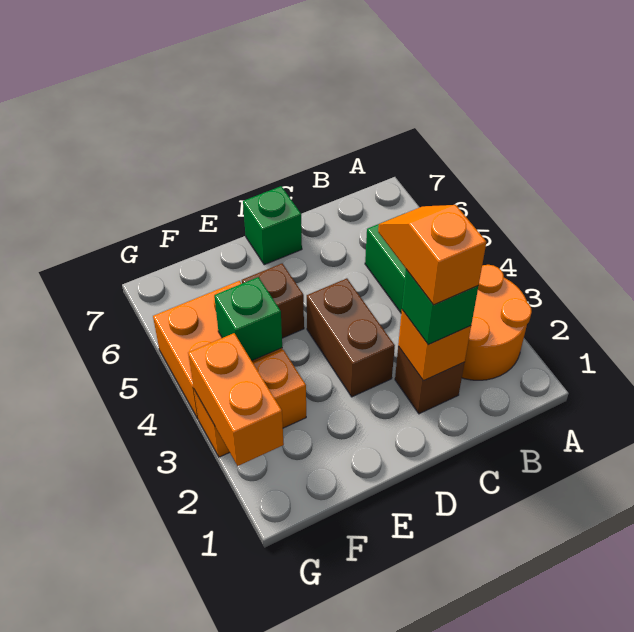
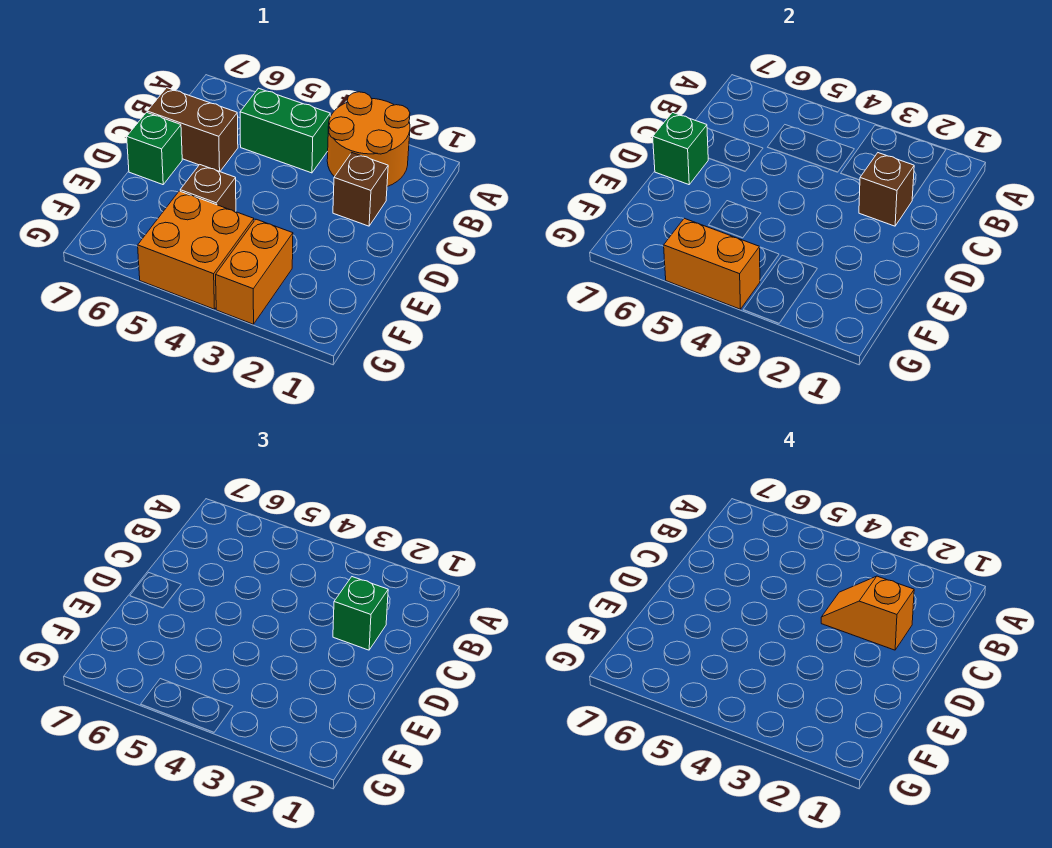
orange 1x1 brick [398,310,471,381] -> brown 1x1 brick [859,153,914,226]
brown 1x2 brick [307,278,395,397] -> brown 1x2 brick moved to [147,88,238,171]
green 1x1 brick [214,277,282,361] -> green 1x1 brick moved to [653,112,708,185]
orange 1x2 brick [188,333,284,466] -> orange 1x2 brick moved to [664,218,760,309]

